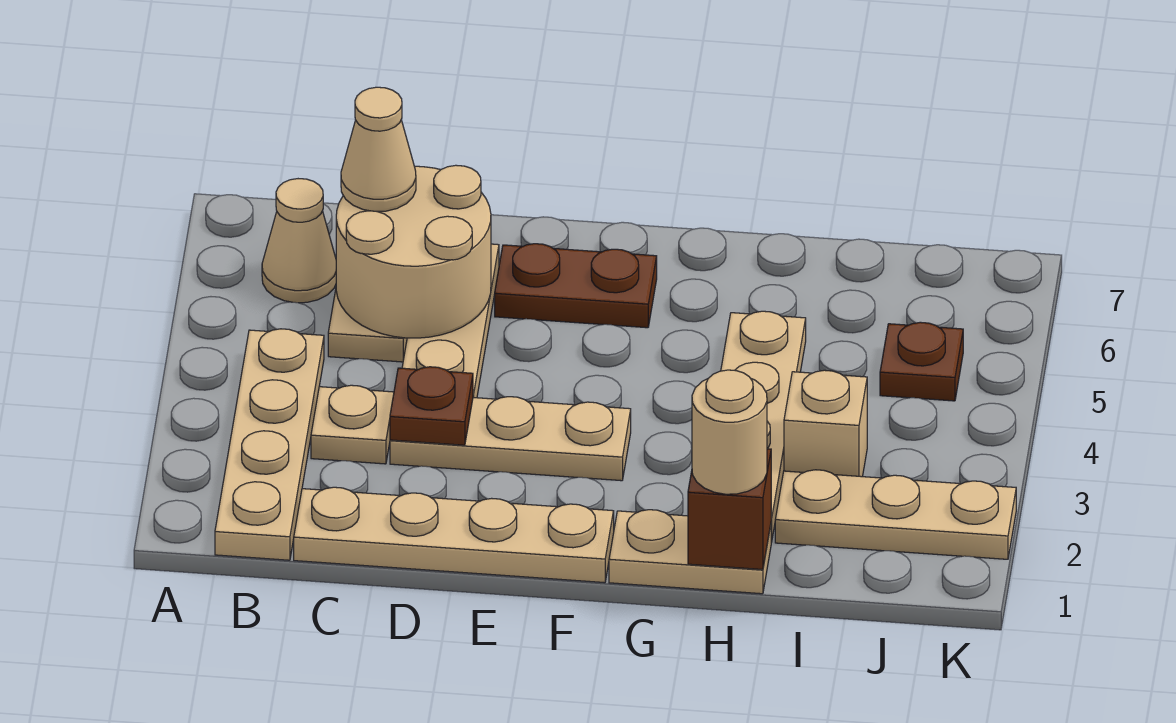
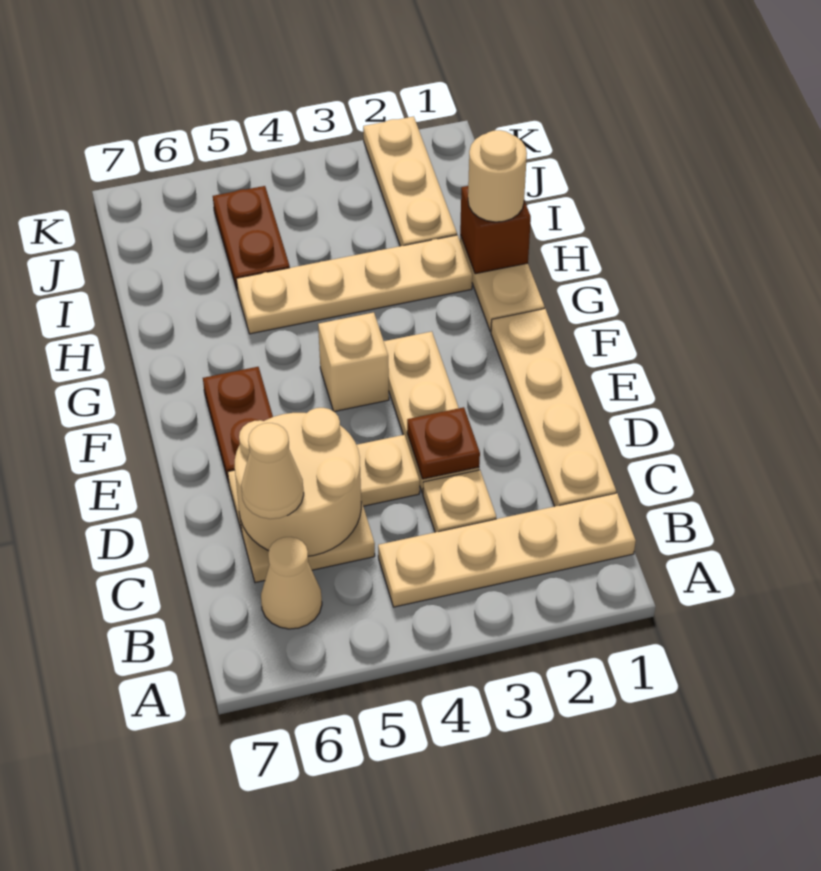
tan 1x1 brick [784,370,867,477] -> tan 1x1 brick moved to [318,312,389,412]
brown 1x1 plate [880,322,963,401] -> brown 1x2 plate [213,186,290,289]

